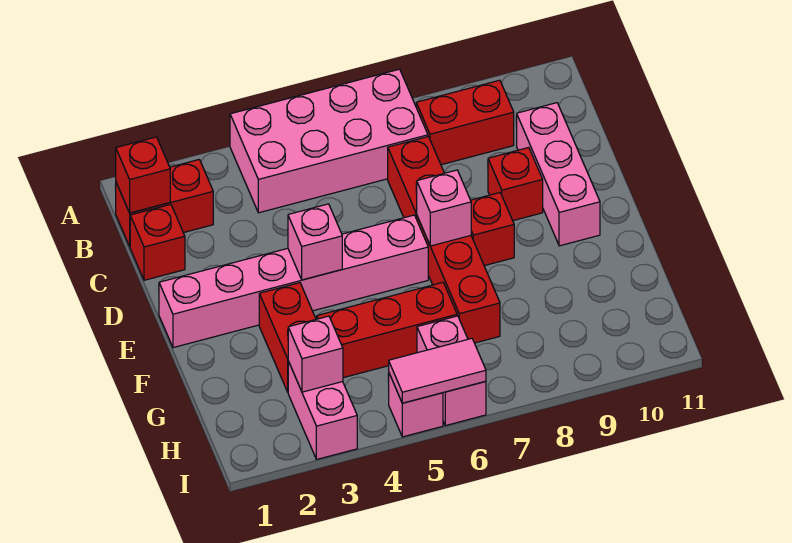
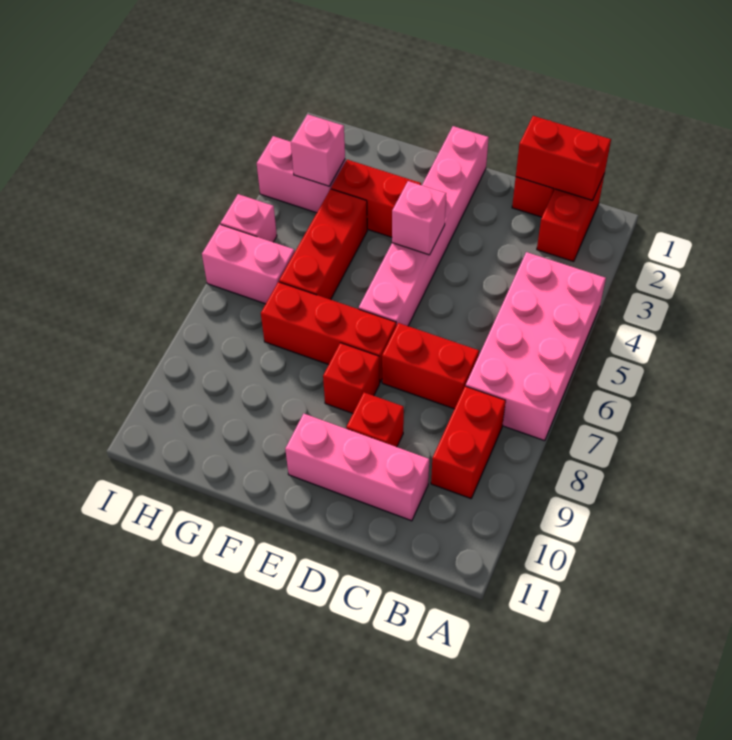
red 1x1 brick [116,137,170,213] -> red 1x2 brick [516,116,611,201]
pink 1x1 brick [417,170,471,246] -> none
pink 1x2 tile [389,338,486,403] -> none

